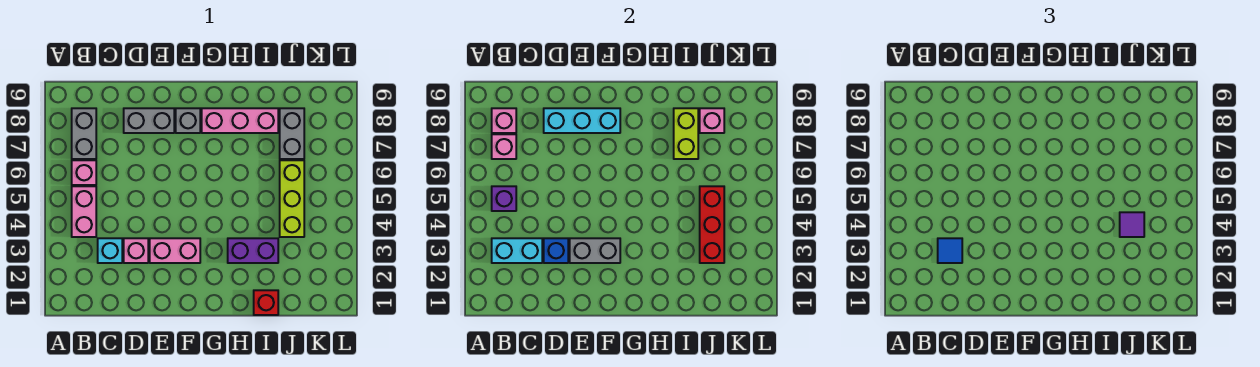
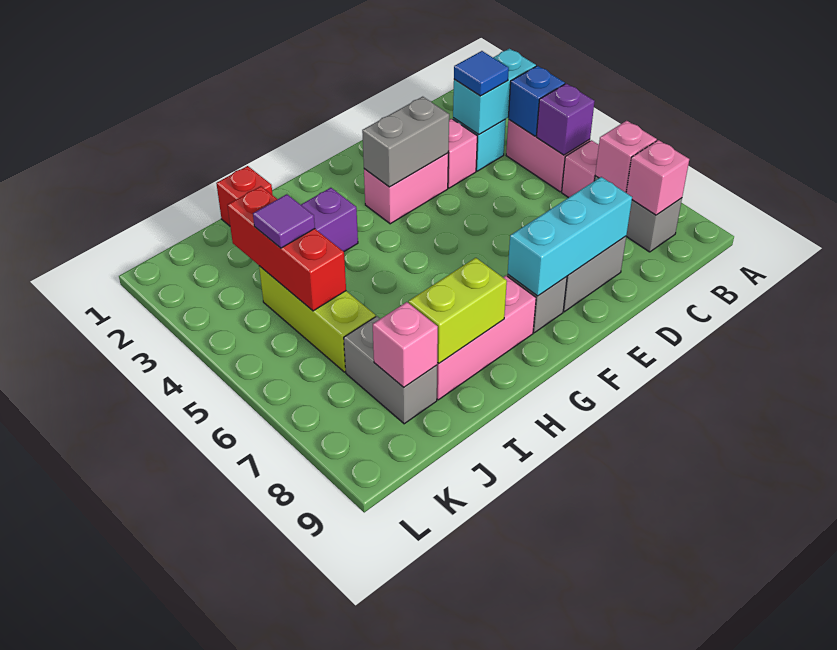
blue 1x1 brick [544,238,568,263] -> blue 1x1 brick moved to [508,66,565,136]
lime 1x2 brick [674,108,698,159] -> lime 1x2 brick turned to [409,258,507,363]

